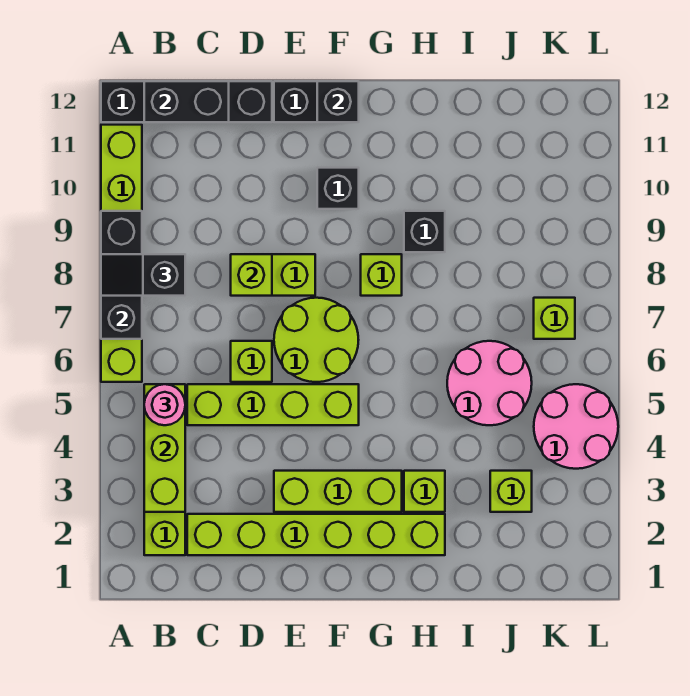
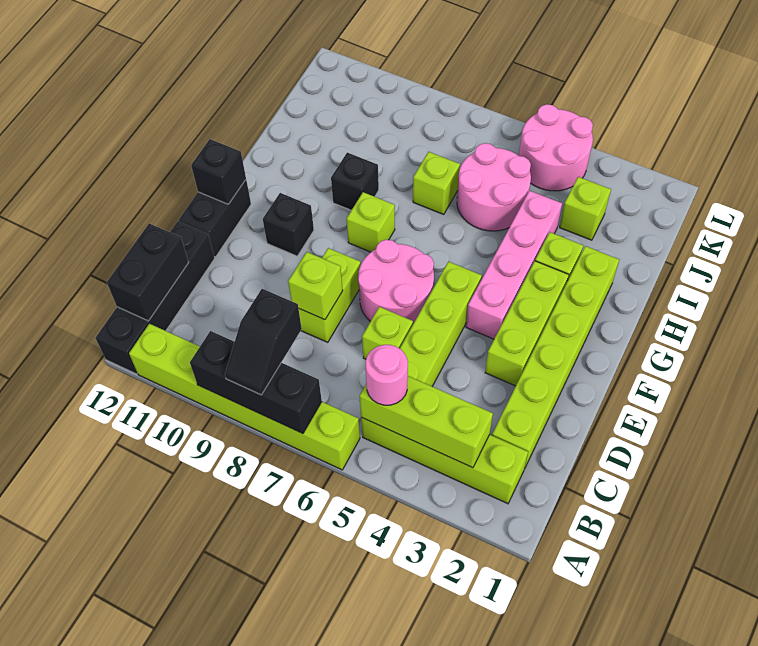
lime 2x2 round brick [274,298,358,382] -> pink 2x2 round brick [358,240,434,324]
none -> pink 1x4 brick [466,191,562,339]
lime 1x1 brick [534,298,575,339] -> lime 1x1 brick moved to [413,152,460,214]

